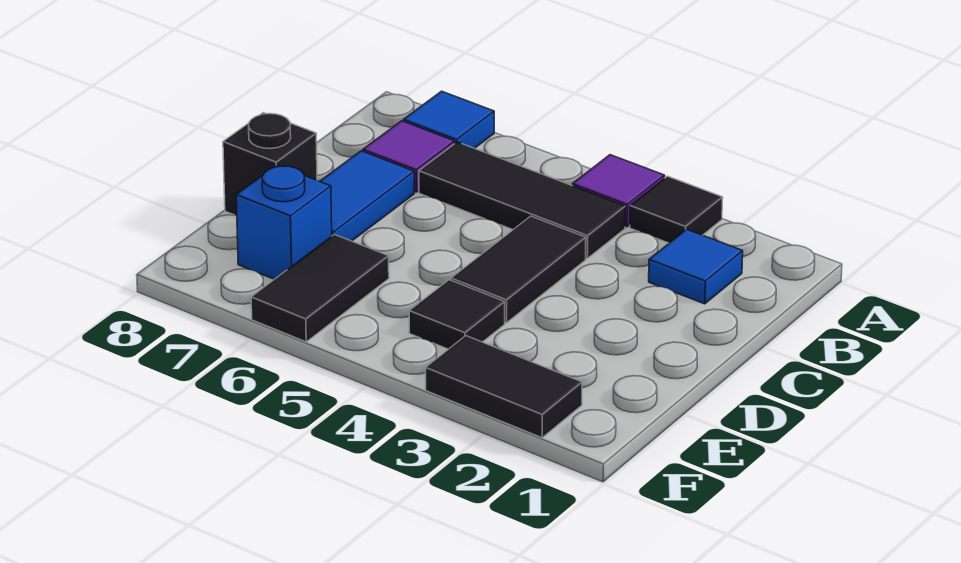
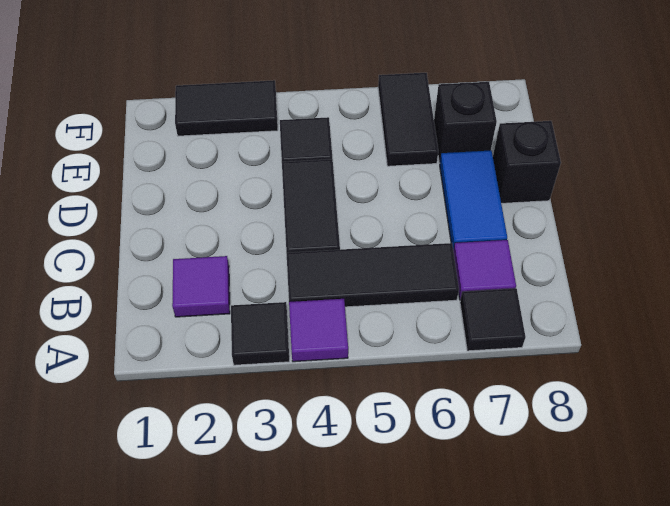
blue 1x1 tile [404,91,494,148] -> black 1x1 tile [460,288,526,351]
blue 1x1 tile [649,229,743,304] -> purple 1x1 tile [172,256,230,317]
blue 1x1 brick [236,165,332,279] -> black 1x1 brick [434,82,497,163]

